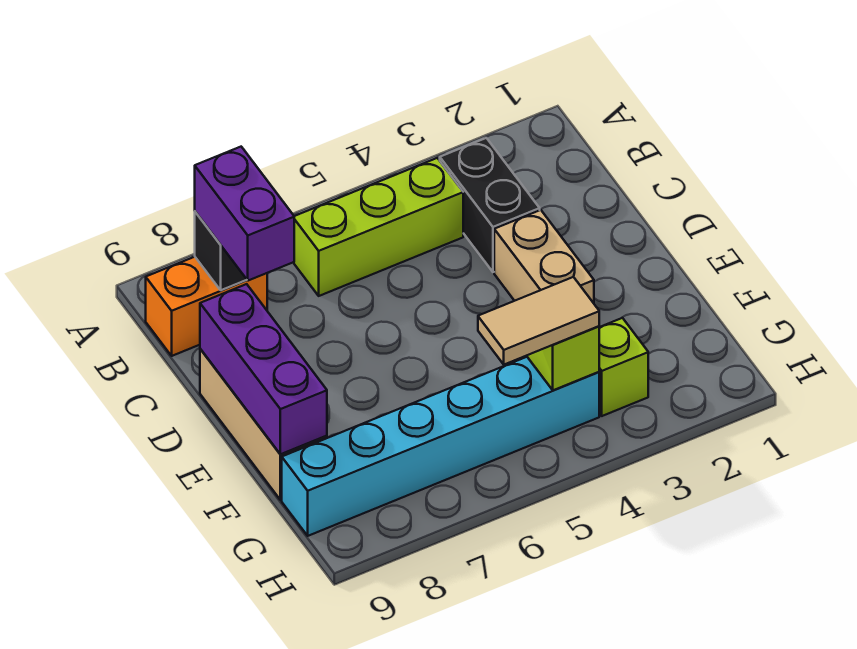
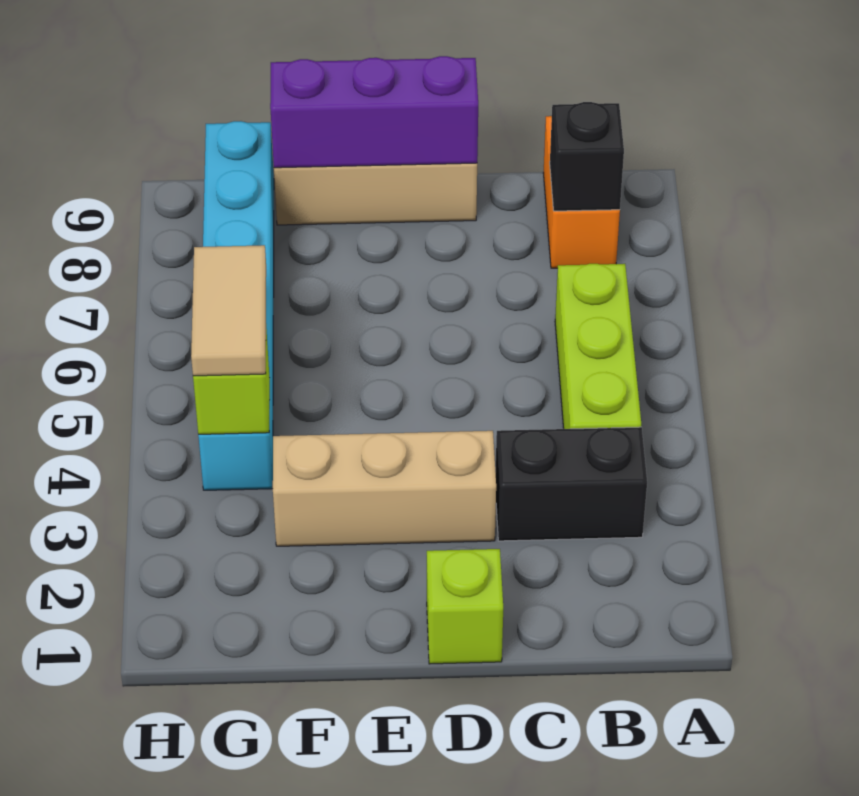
purple 1x2 brick [195,147,294,281] -> none
tan 1x2 brick [494,210,594,303] -> tan 1x3 brick [273,431,496,546]
lime 1x1 brick [599,318,648,416] -> lime 1x1 brick moved to [427,549,503,664]

